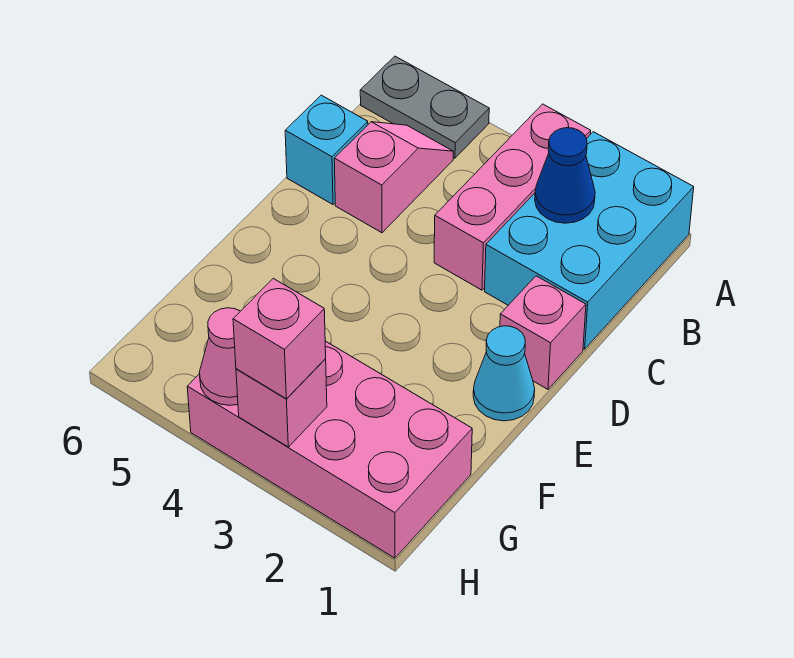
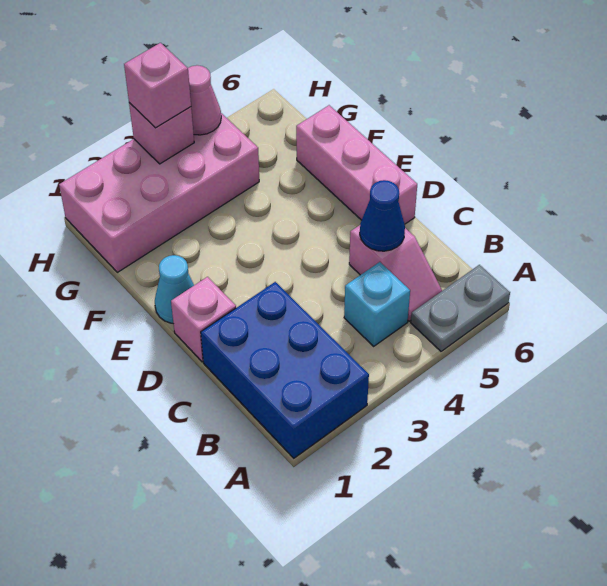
cyan 2x3 brick [485,132,694,349] -> blue 2x3 brick [201,282,369,458]
pink 1x3 brick [434,104,591,290] -> pink 1x3 brick moved to [296,105,417,224]
blue 1x1 cone [535,128,595,223] -> blue 1x1 cone moved to [360,180,405,251]
cyan 1x1 brick [285,95,368,204] -> cyan 1x1 brick moved to [344,262,410,346]

